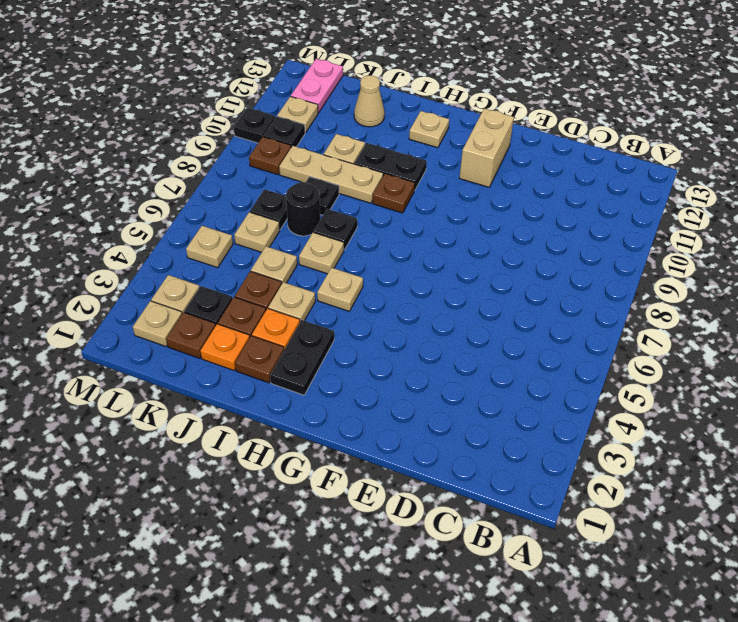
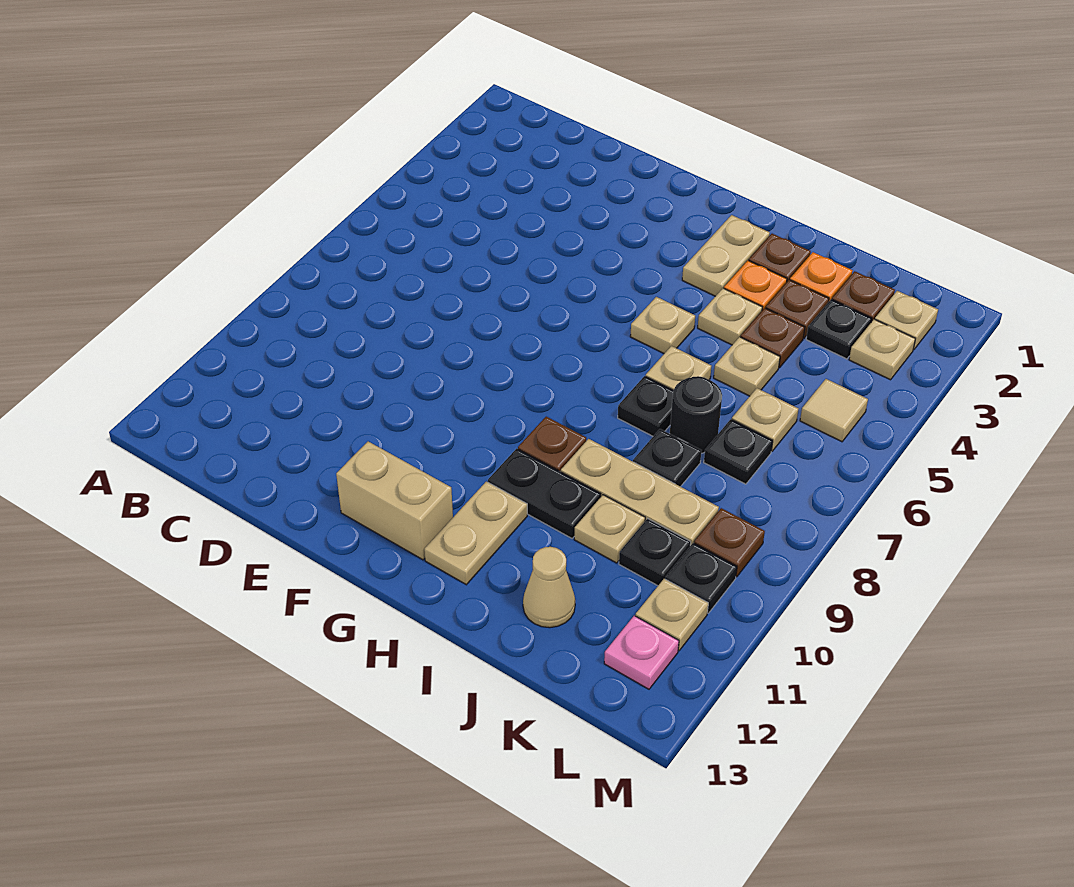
tan 1x2 brick [459,109,514,187] -> tan 1x2 brick turned to [336,441,453,560]
black 1x2 plate [270,320,334,395] -> tan 1x2 plate [682,215,770,296]
tan 1x1 plate [409,111,449,148] -> tan 1x2 plate [424,482,527,585]
tan 1x1 plate [186,226,233,268] -> tan 1x1 tile [800,379,868,442]
pink 1x2 plate [291,59,343,113] -> pink 1x1 plate [604,616,679,689]
black 1x1 plate [234,108,275,143] -> black 1x1 plate moved to [619,519,691,586]

